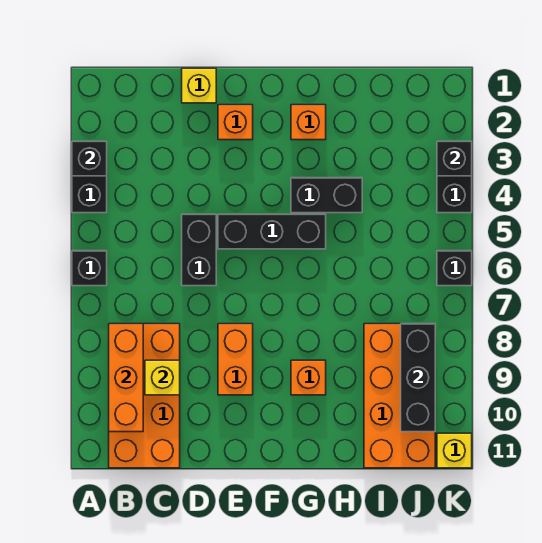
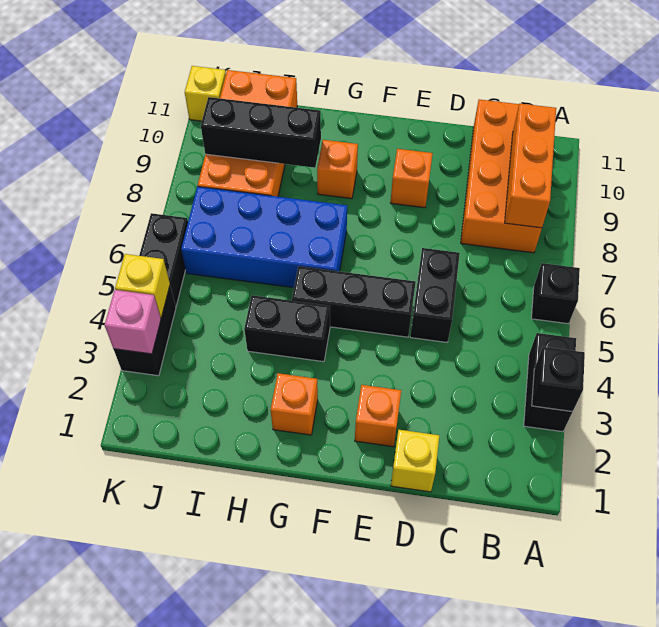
yellow 1x1 brick [145,360,180,395] -> yellow 1x1 brick moved to [115,254,170,318]
orange 1x2 brick [218,324,253,395] -> orange 1x1 brick [391,149,433,208]
none -> blue 2x4 brick [181,187,347,288]
black 1x3 brick [401,324,435,432] -> black 1x3 brick turned to [201,97,321,168]
black 1x1 brick [437,141,472,176] -> pink 1x1 brick [105,290,161,354]
black 1x1 brick [437,251,472,286] -> black 1x2 brick [139,213,188,306]

